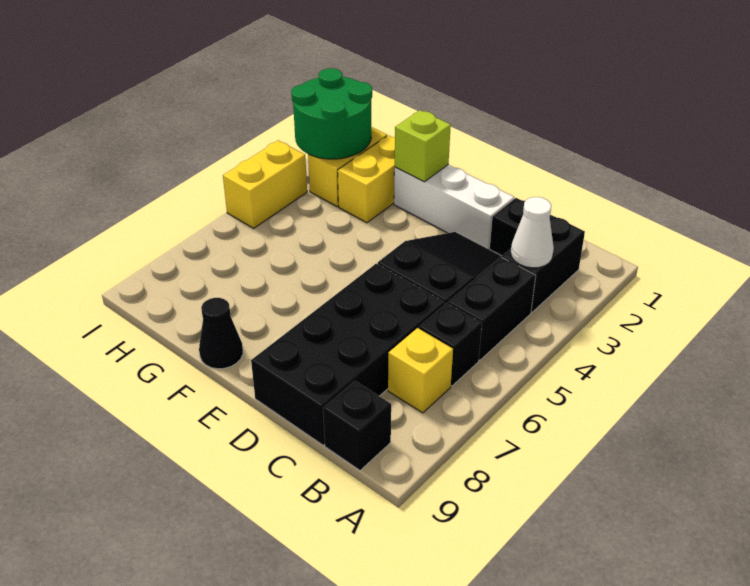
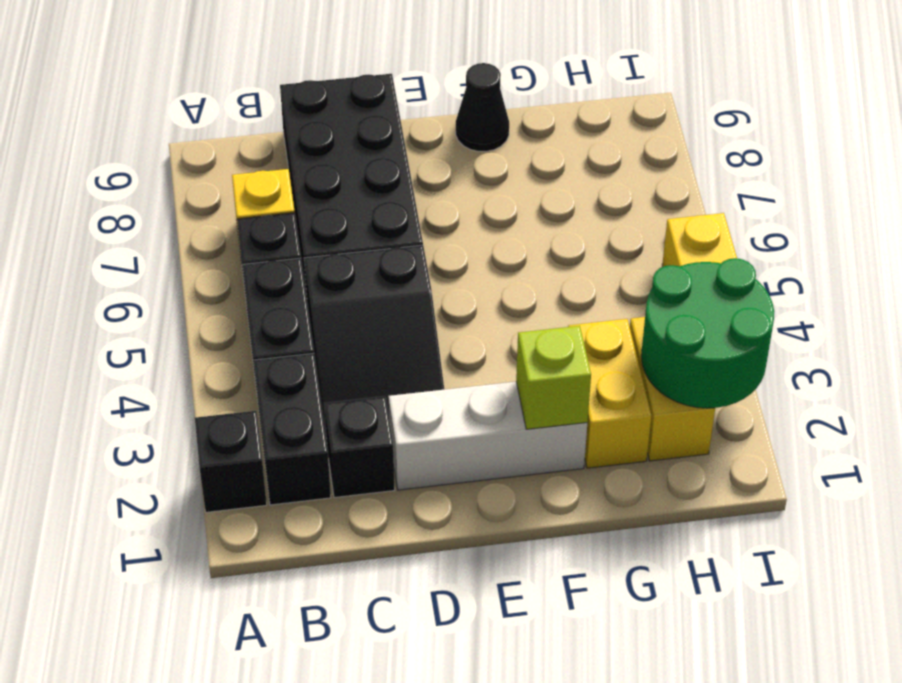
white 1x1 cone [511,197,554,268] -> none
black 1x1 brick [323,381,391,470] -> black 1x1 brick moved to [195,411,267,512]

